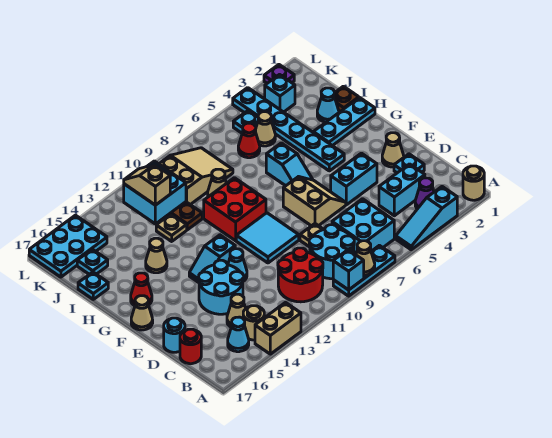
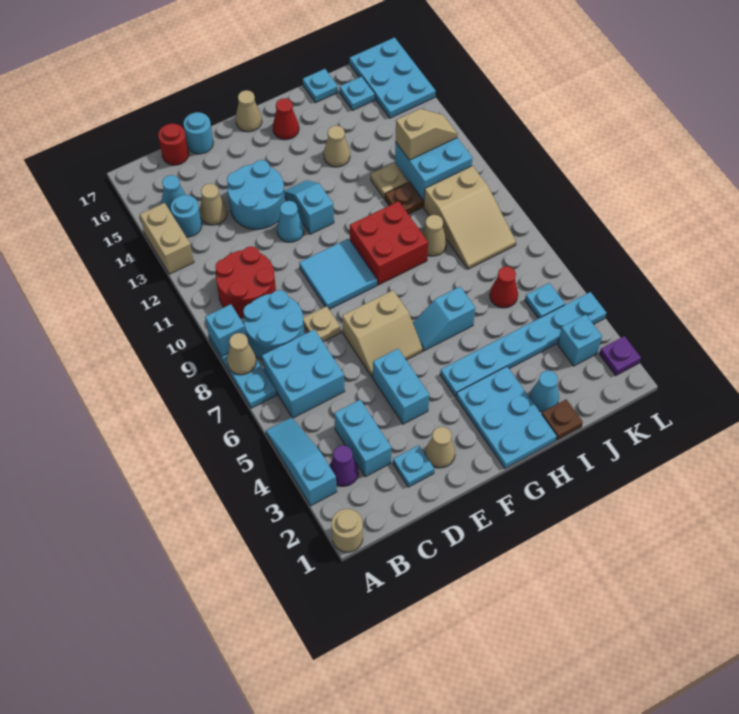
tan 1x1 round brick [243,306,264,340] -> cyan 1x1 round brick [171,195,202,237]
cyan 1x3 plate [313,98,375,146] -> cyan 2x3 plate [456,366,557,468]
tan 1x1 cone [256,112,275,146] -> none

